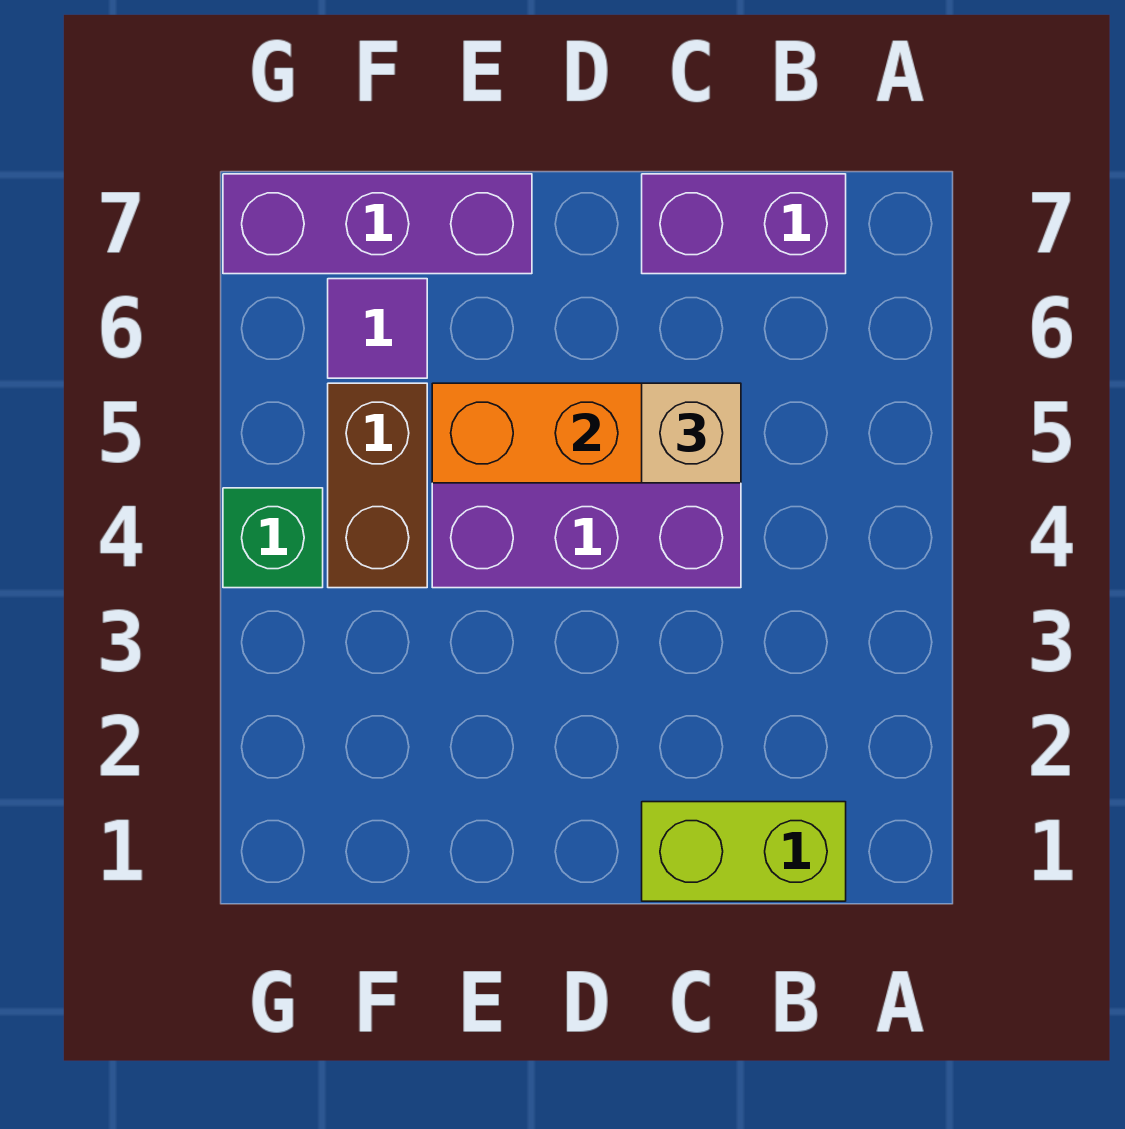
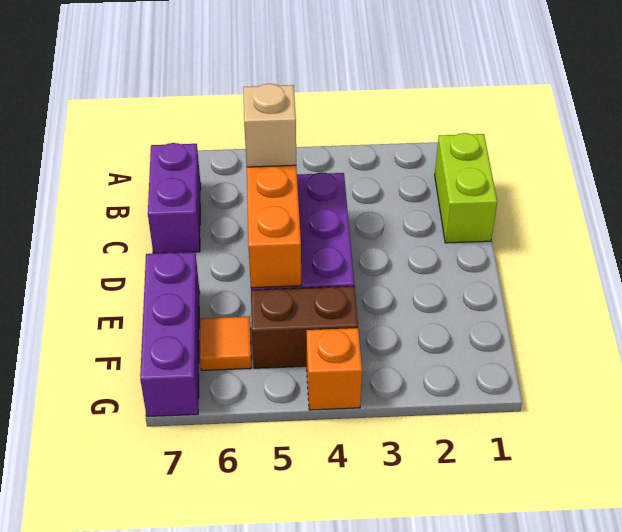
purple 1x1 tile [328,279,427,378] -> orange 1x1 tile [200,317,251,370]
green 1x1 brick [223,488,323,588] -> orange 1x1 brick [307,328,362,410]

